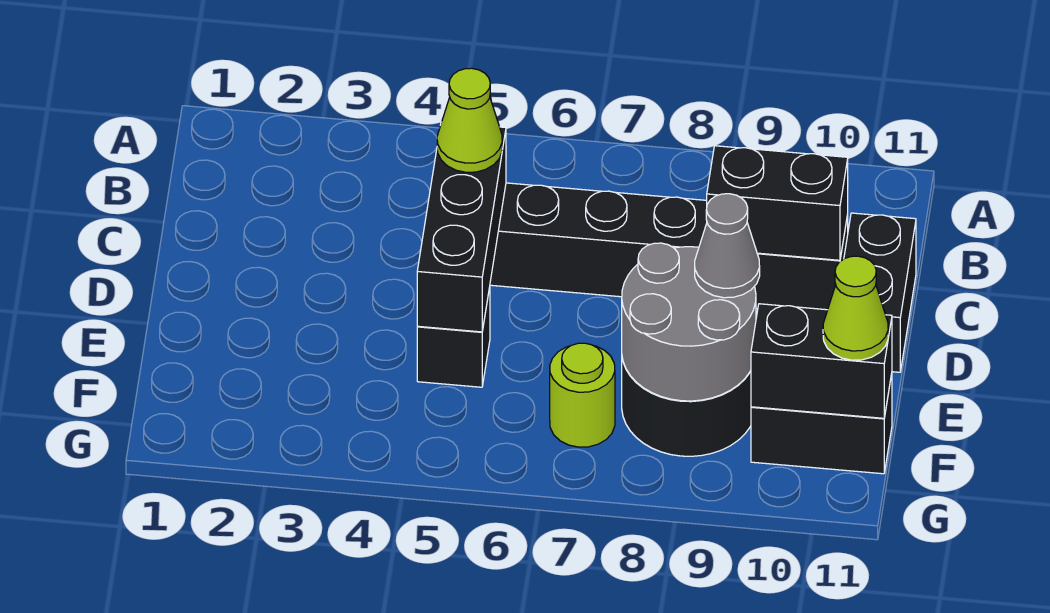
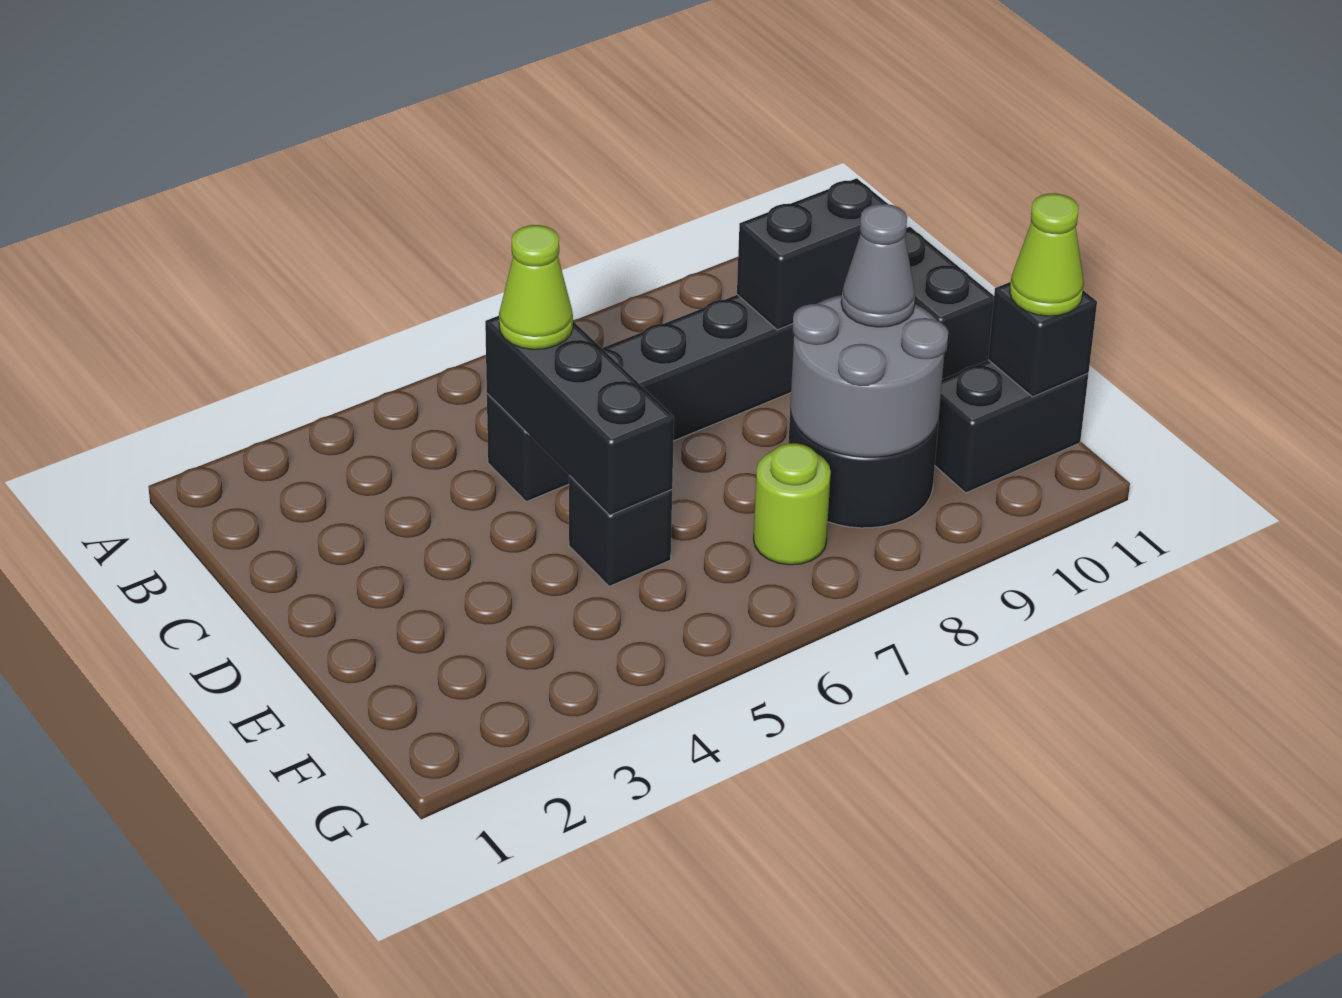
black 1x2 brick [751,304,892,418] -> black 1x1 brick [988,282,1097,397]

